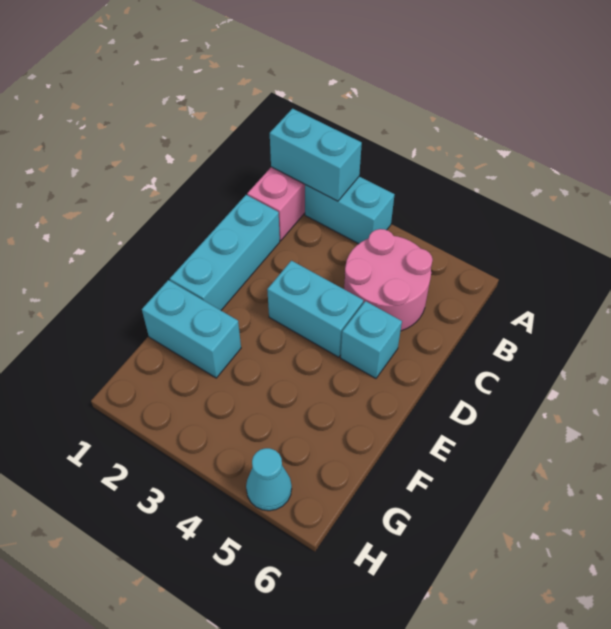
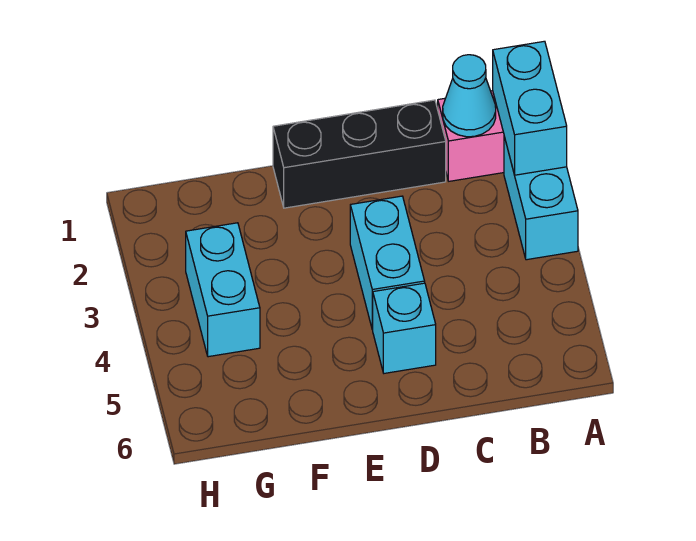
pink 2x2 round brick [344,229,433,331] -> none
cyan 1x3 brick [170,195,280,310] -> black 1x3 brick [273,100,446,208]
cyan 1x2 brick [142,280,241,378] -> cyan 1x2 brick moved to [186,223,260,357]
cyan 1x1 cone [246,448,292,511] -> cyan 1x1 cone moved to [443,55,496,137]

